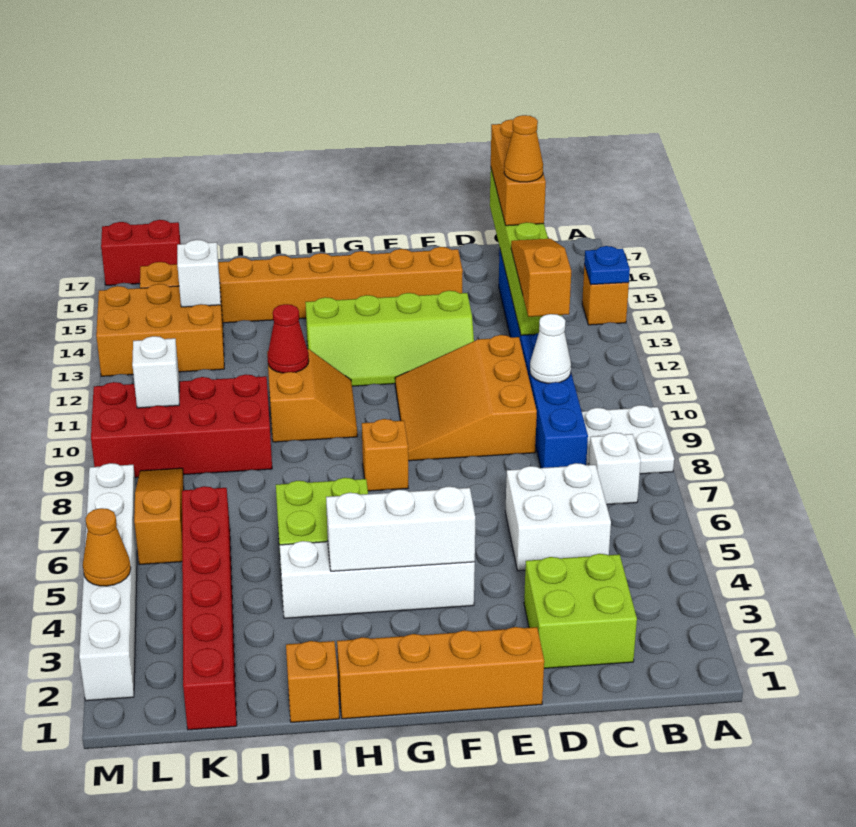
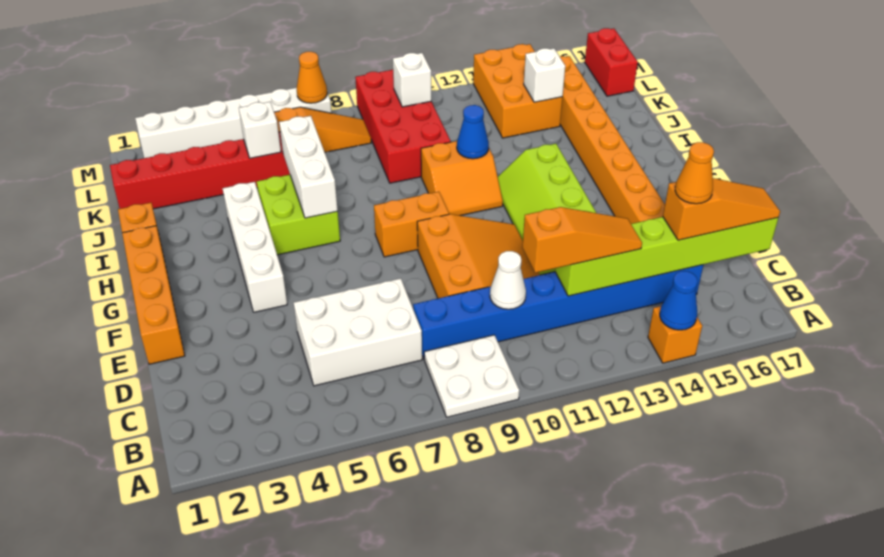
blue 1x1 plate [584,246,630,285] -> blue 1x1 cone [660,271,698,330]
white 1x1 brick [589,433,641,505] -> white 1x1 brick moved to [239,102,281,158]
lime 2x2 brick [524,554,637,668] -> none
white 2x2 brick [505,463,611,571] -> white 2x3 brick [294,278,422,386]
orange 1x3 brick [491,119,546,226] -> orange 1x3 slope [663,178,780,240]
orange 3x3 slope [395,335,537,461] -> orange 3x3 slope turned to [417,214,540,298]
white 1x3 brick [326,487,475,571] -> white 1x3 brick moved to [279,116,338,218]
orange 1x1 brick [362,419,408,491] -> orange 1x2 brick [374,192,449,257]
red 1x1 cone [267,304,309,373] -> blue 1x1 cone [457,105,489,159]
orange 1x1 cone [83,508,131,586] -> orange 1x1 cone moved to [297,52,327,103]

